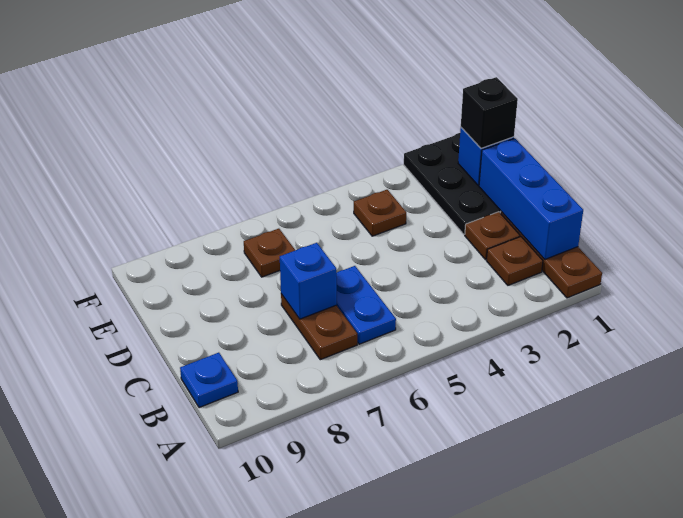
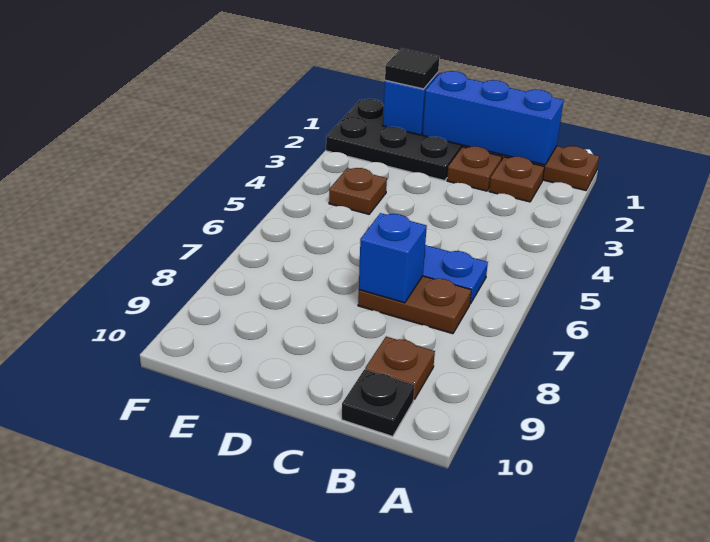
blue 1x1 plate [180,353,238,408] -> black 1x1 plate [342,370,415,437]
black 1x1 brick [461,77,518,149] -> black 1x1 tile [385,48,439,89]
brown 1x1 plate [244,229,295,277] -> brown 1x1 plate moved to [365,337,435,399]

